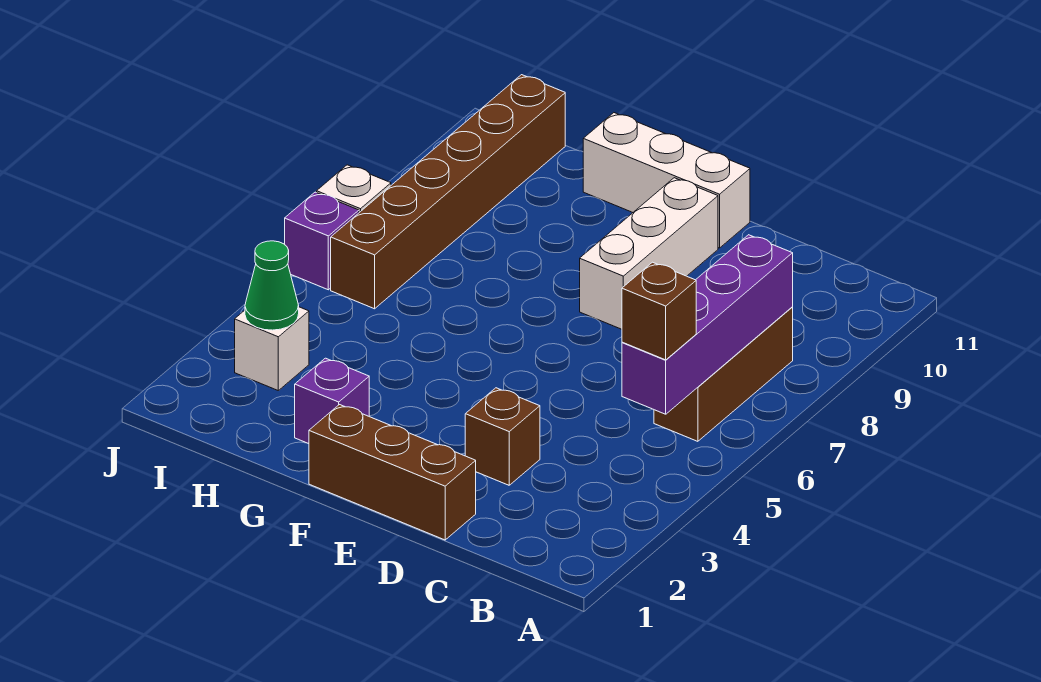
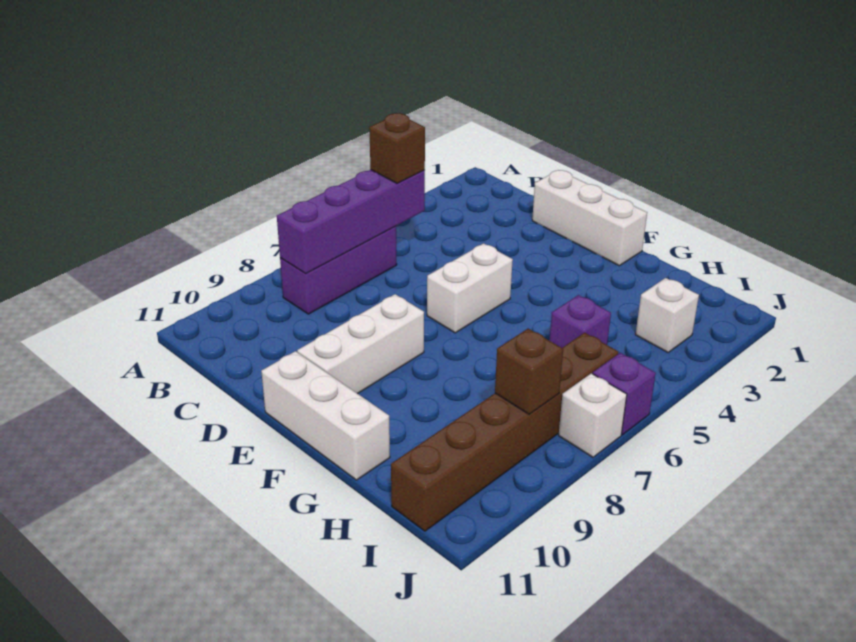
brown 1x3 brick [654,307,793,441] -> purple 1x3 brick [280,226,397,314]
brown 1x3 brick [309,405,476,540] -> white 1x3 brick [532,170,647,266]
brown 1x1 brick [465,388,540,485] -> brown 1x1 brick moved to [495,329,563,414]
none -> white 1x2 brick [427,243,513,333]
purple 1x1 brick [295,358,369,444] -> purple 1x1 brick moved to [549,295,611,348]
green 1x1 cone [245,241,299,330] -> none

